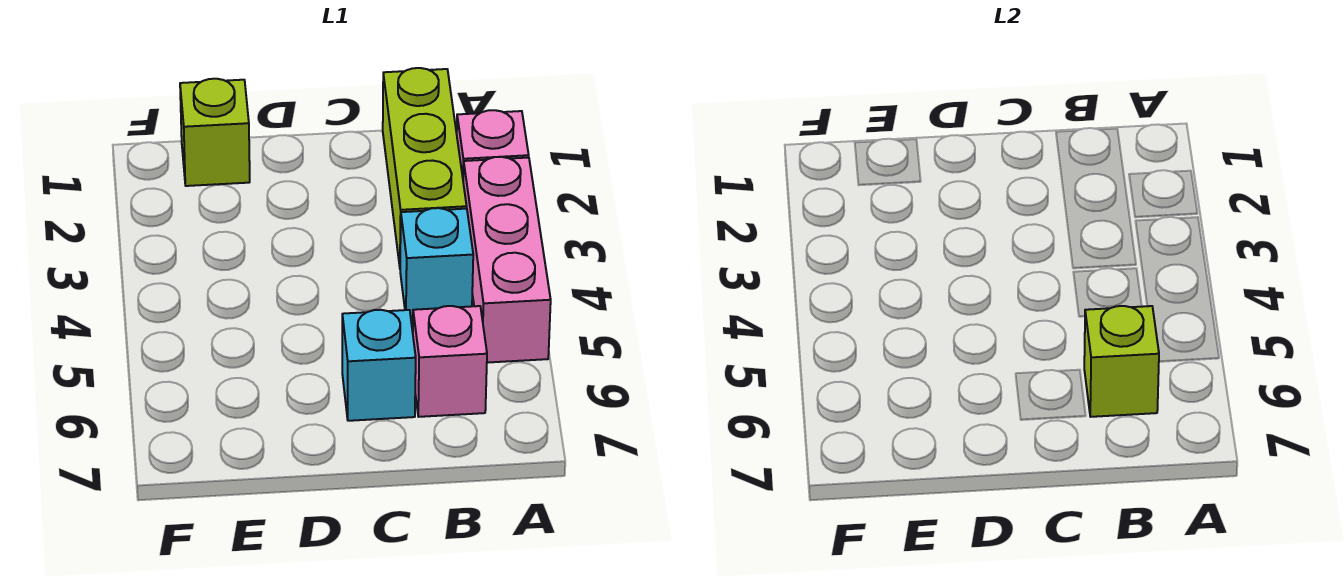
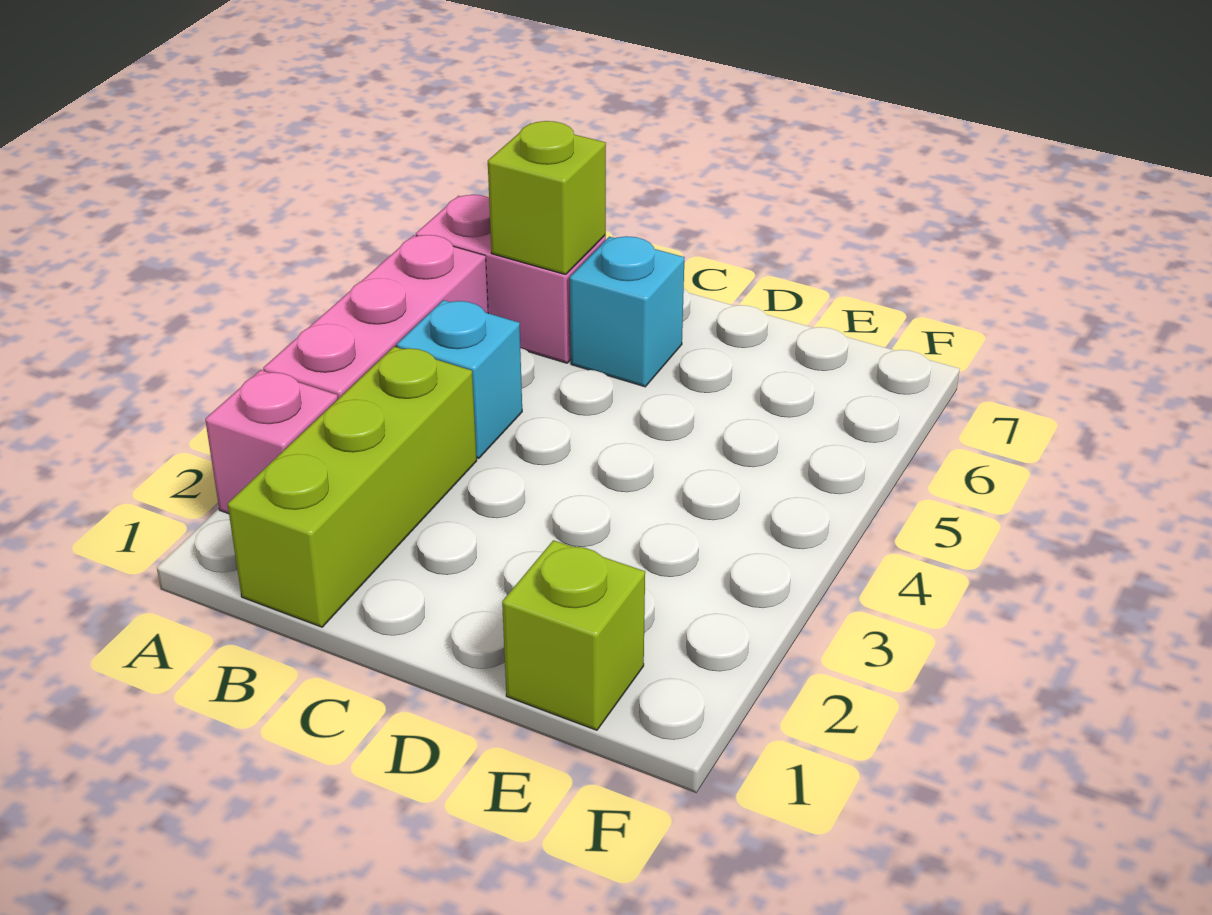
pink 1x1 brick [413,306,487,417] -> pink 1x2 brick [416,195,606,363]

